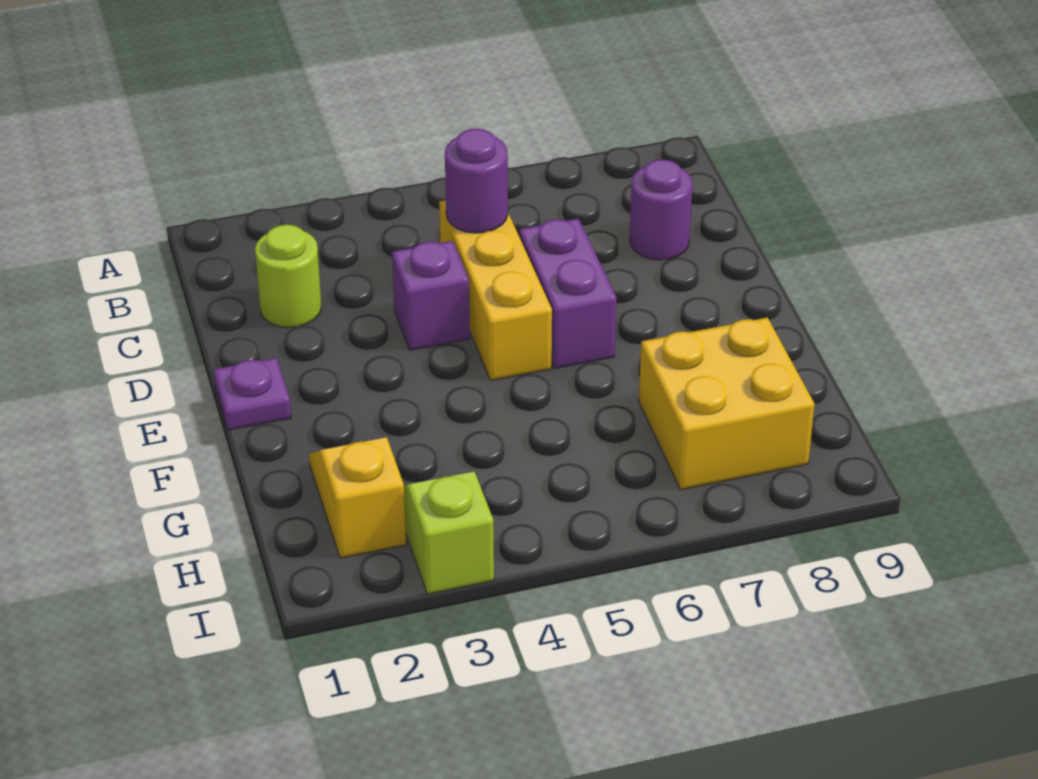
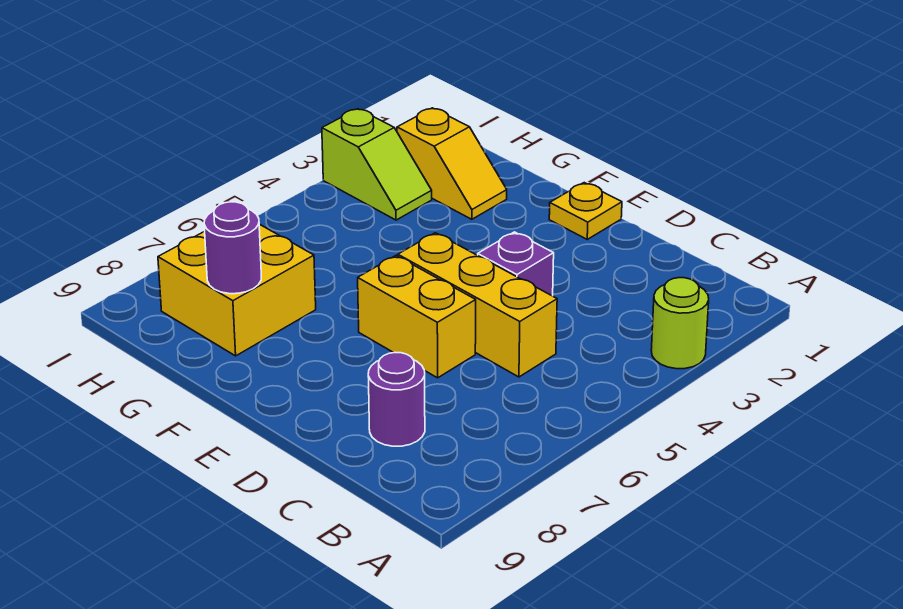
lime 1x1 round brick [255,225,321,328] -> lime 1x1 round brick moved to [651,278,709,369]
purple 1x1 round brick [445,129,508,233] -> purple 1x1 round brick moved to [204,202,261,294]
purple 1x2 brick [519,219,617,368] -> yellow 1x2 brick [358,256,476,378]
purple 1x1 plate [214,358,291,430] -> yellow 1x1 plate [549,183,622,239]

